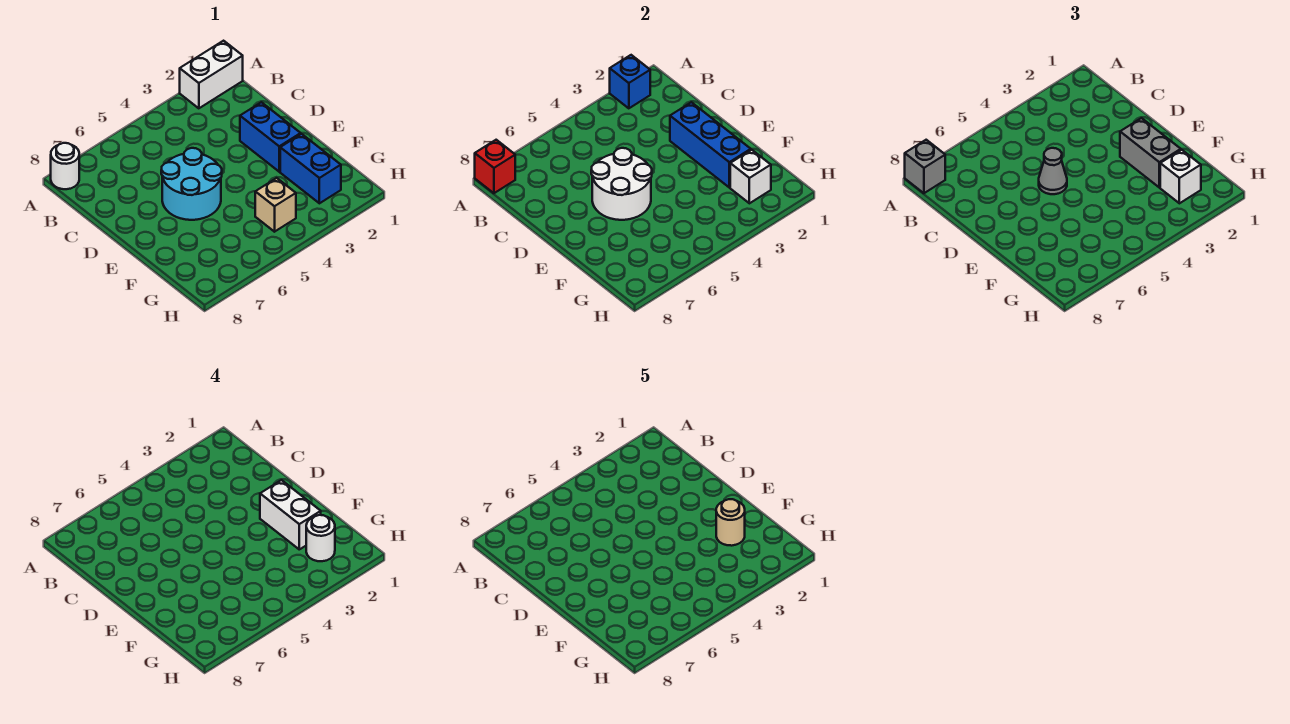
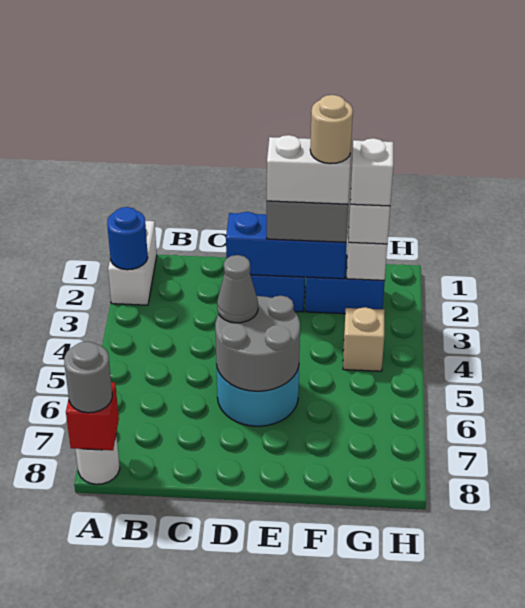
blue 1x1 brick [610,55,650,108] -> blue 1x1 round brick [107,207,148,270]
grey 1x1 brick [905,140,945,193] -> grey 1x1 round brick [64,342,112,413]
white 2x2 round brick [591,148,652,220] -> grey 2x2 round brick [215,296,300,391]
white 1x1 round brick [306,515,335,561] -> white 1x1 brick [350,138,393,206]

